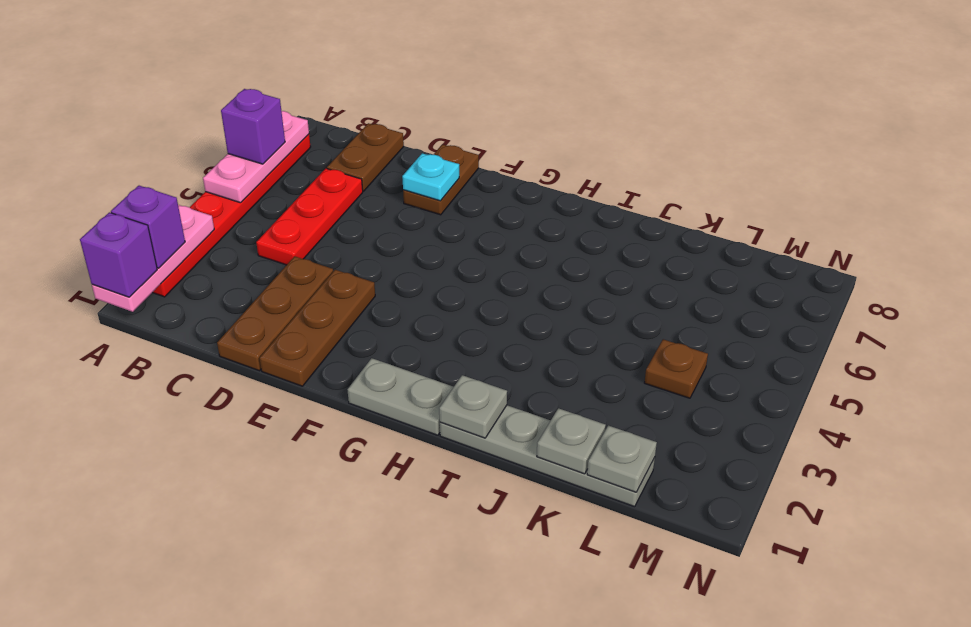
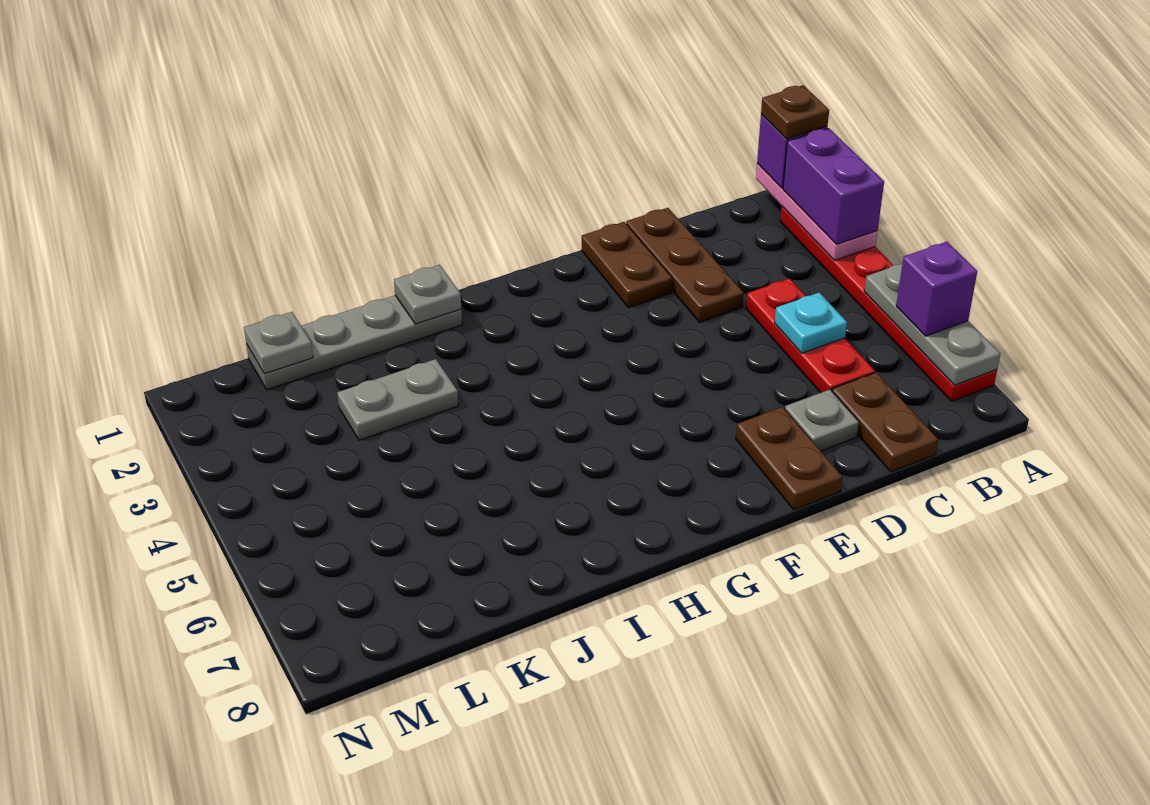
purple 1x1 brick [111,186,185,268] -> purple 1x2 brick [783,128,884,244]
pink 1x3 plate [203,111,309,203] -> grey 1x3 plate [864,264,1000,385]
brown 1x3 plate [260,270,375,386] -> brown 1x2 plate [582,222,672,308]
cyan 1x1 plate [402,153,459,201] -> cyan 1x1 plate moved to [775,292,847,353]
grey 1x2 plate [347,358,453,435] -> grey 1x2 plate moved to [337,359,458,440]
grey 1x1 plate [537,408,606,474] -> grey 1x1 plate moved to [785,390,859,451]
brown 1x1 plate [645,339,708,398] -> brown 1x1 plate moved to [761,85,829,139]

